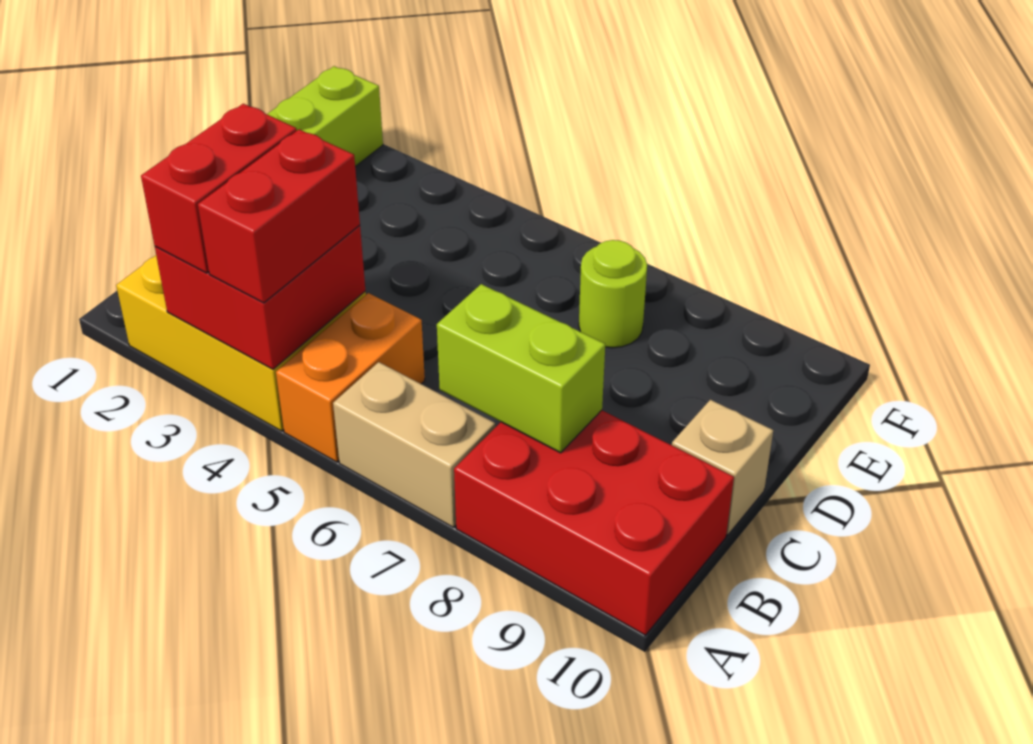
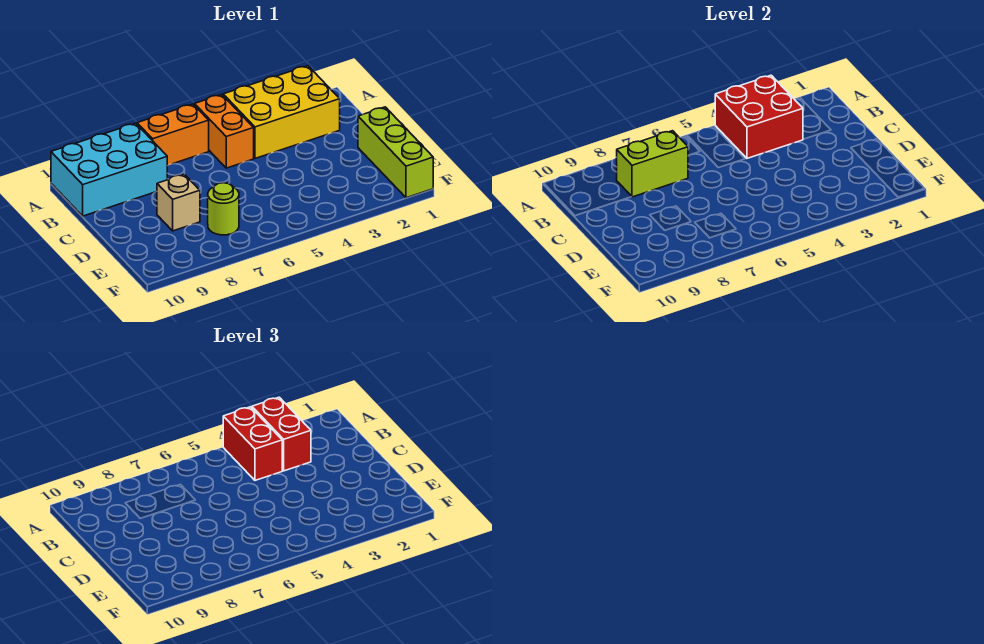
tan 1x2 brick [333,362,495,527] -> orange 1x2 brick [137,104,209,166]
red 2x3 brick [454,410,734,635] -> cyan 2x3 brick [51,123,167,216]
tan 1x1 brick [672,400,773,535] -> tan 1x1 brick moved to [157,174,200,231]

